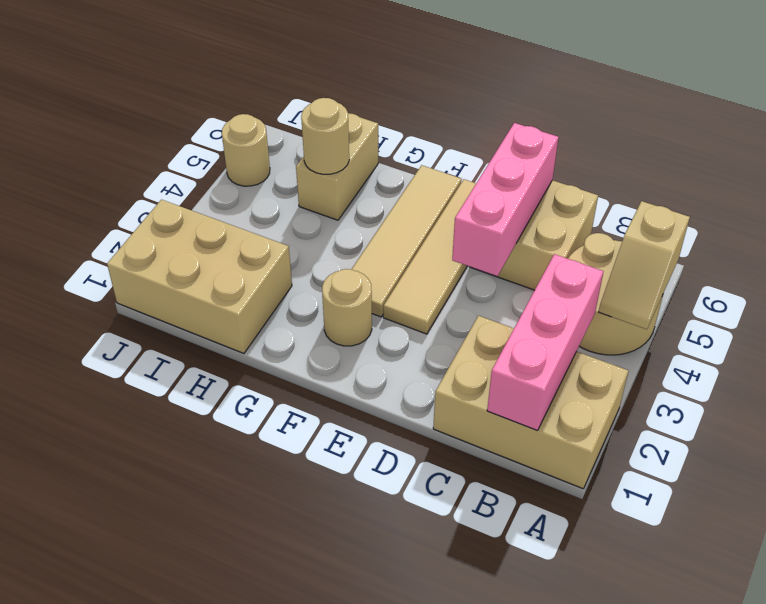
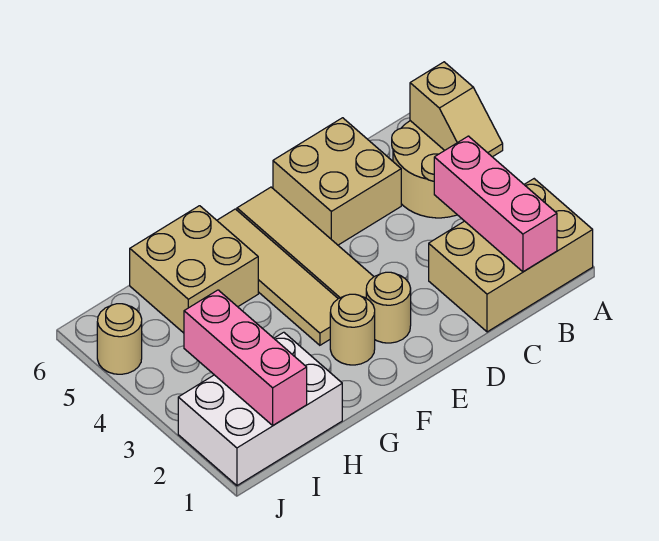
pink 1x3 brick [452,123,559,276] -> pink 1x3 brick moved to [184,290,307,425]
tan 2x3 brick [107,200,292,353] -> white 2x3 brick [178,332,342,486]
tan 1x2 brick [296,113,378,220] -> tan 2x2 brick [130,206,258,333]
tan 1x1 round brick [301,98,349,174] -> tan 1x1 round brick moved to [366,272,411,343]

